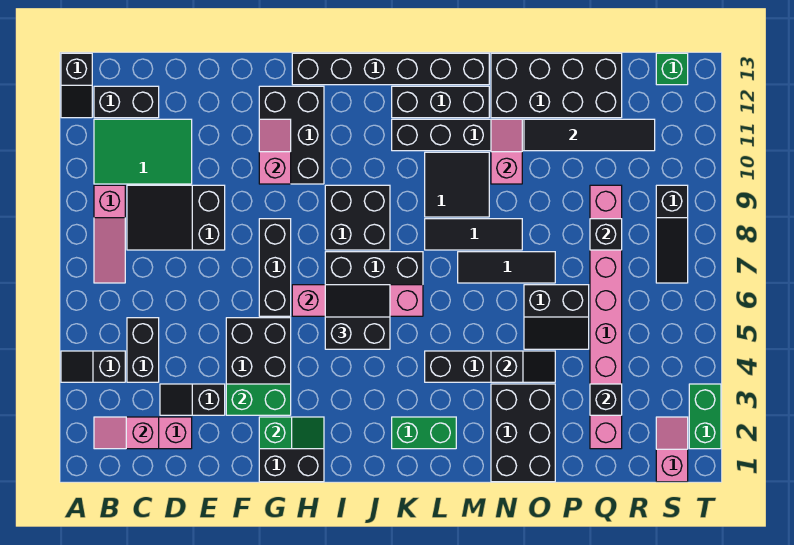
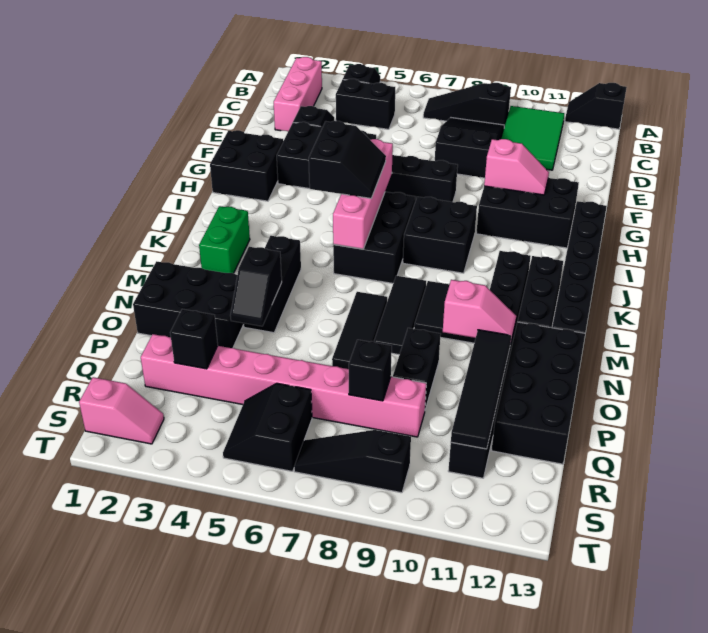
pink 1x2 slope [94,417,159,449] -> none
pink 1x3 slope [94,185,125,283] -> black 1x3 slope [423,83,511,127]
black 1x2 brick [94,86,159,118] -> black 1x2 brick moved to [393,328,440,409]
green 1x2 brick [226,384,291,415] -> none
green 1x2 slope [259,417,324,449] -> none
black 2x2 slope [524,285,589,349] -> black 2x2 slope moved to [223,383,312,471]
green 1x1 brick [656,53,688,85] -> none
green 1x2 brick [689,384,721,449] -> none

